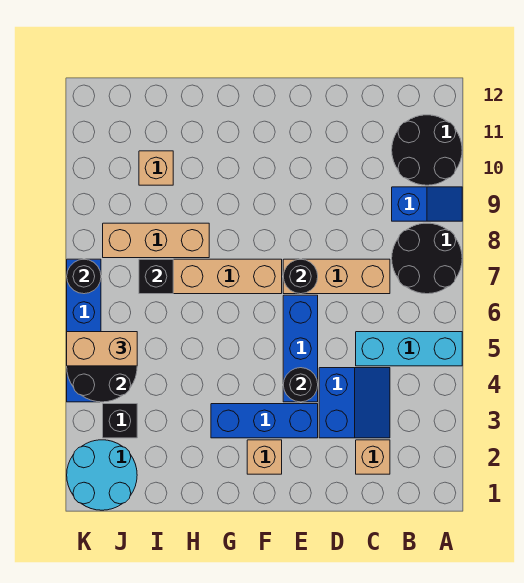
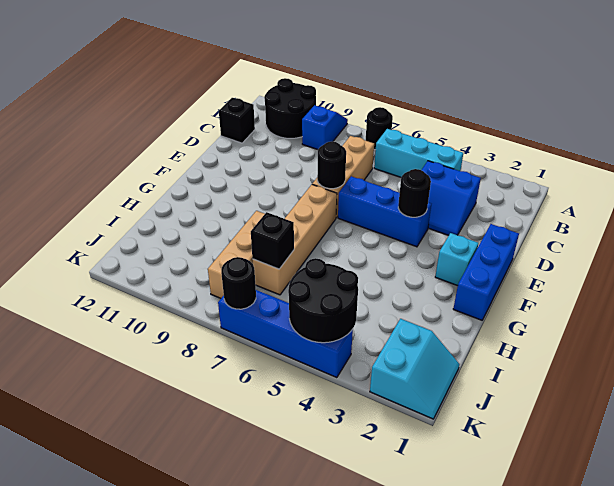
cyan 1x3 brick [356,332,462,366] -> cyan 1x3 brick turned to [374,129,463,177]
black 2x2 round brick [392,223,462,294] -> black 1x1 round brick [366,107,393,150]
tan 1x1 brick [356,440,390,474] -> none
blue 2x2 slope [319,368,390,438] -> blue 2x2 slope turned to [422,161,481,235]
blue 1x3 brick [211,404,318,438] -> blue 1x3 brick moved to [453,224,519,320]
tan 1x1 brick [247,440,282,474] -> cyan 1x1 brick [435,233,478,286]
tan 1x1 brick [139,151,173,185] -> none
cyan 2x2 round brick [67,440,137,510] -> cyan 2x2 slope [370,319,459,419]
black 1x1 brick [103,404,137,438] -> black 1x1 brick moved to [219,98,255,143]
tan 1x2 brick [67,332,137,366] -> none

